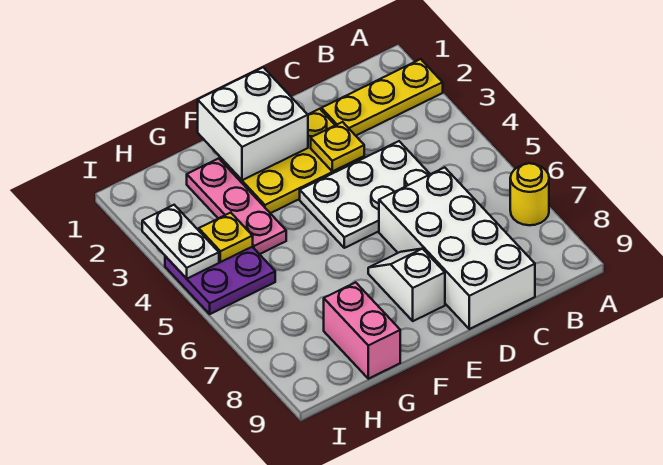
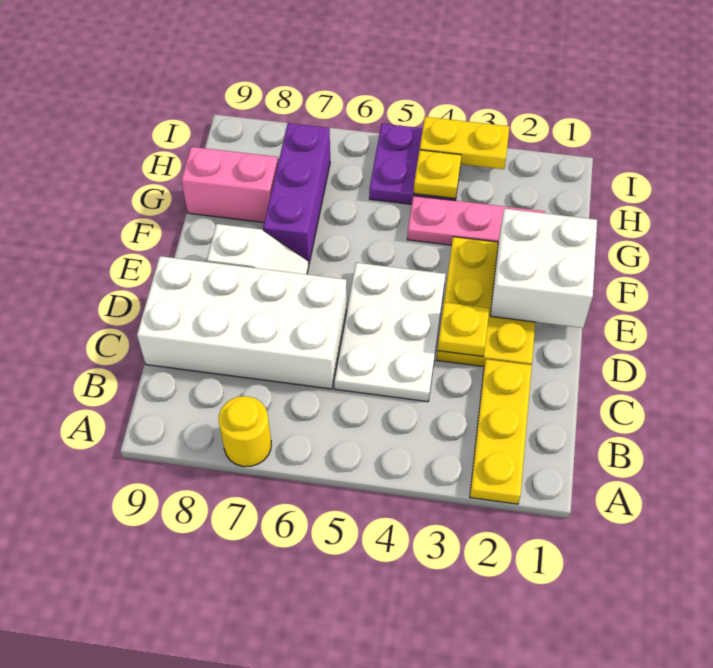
none -> purple 1x3 brick [263,123,330,264]
white 1x2 plate [142,205,219,278] -> yellow 1x2 plate [420,117,509,169]

